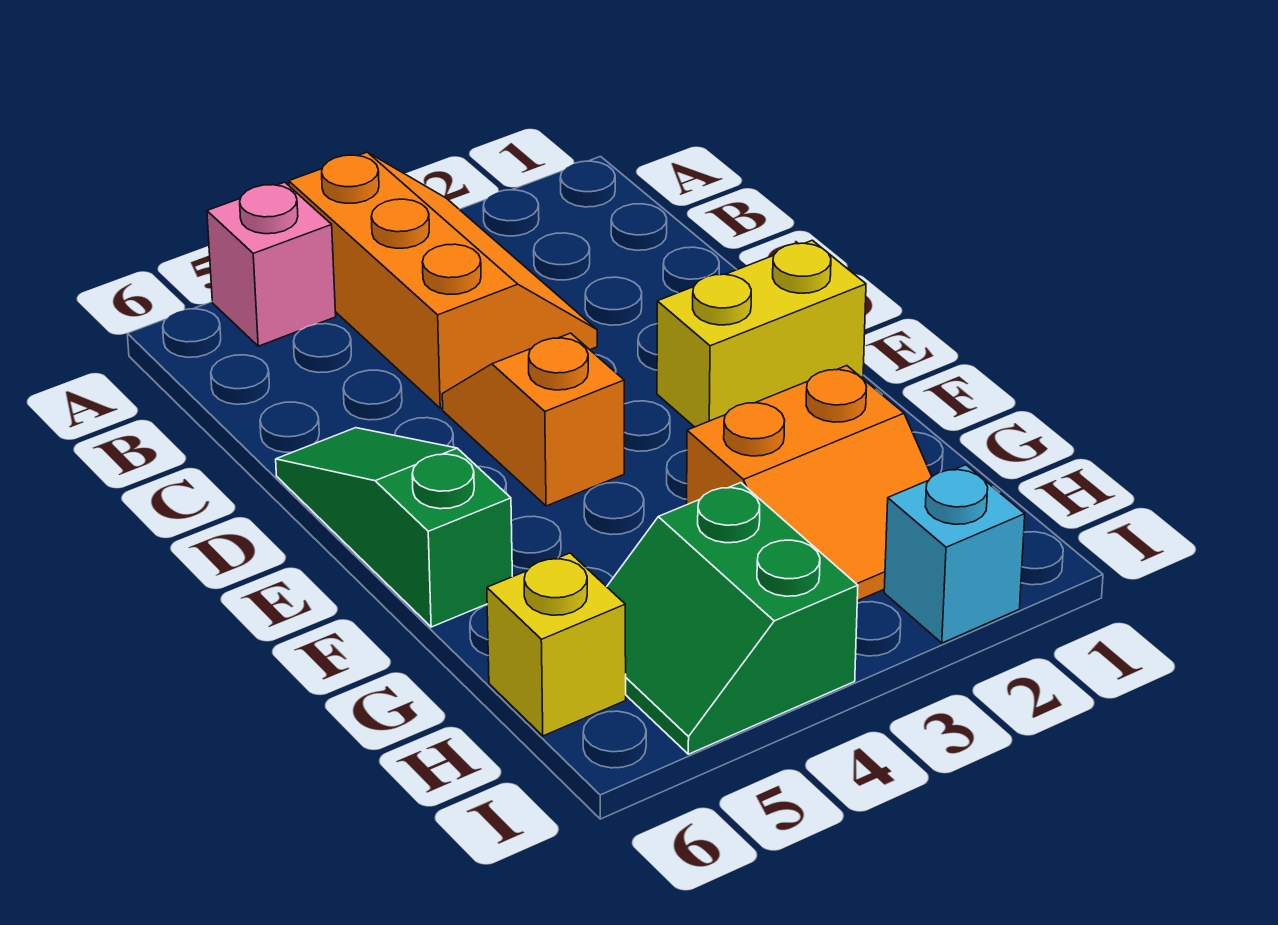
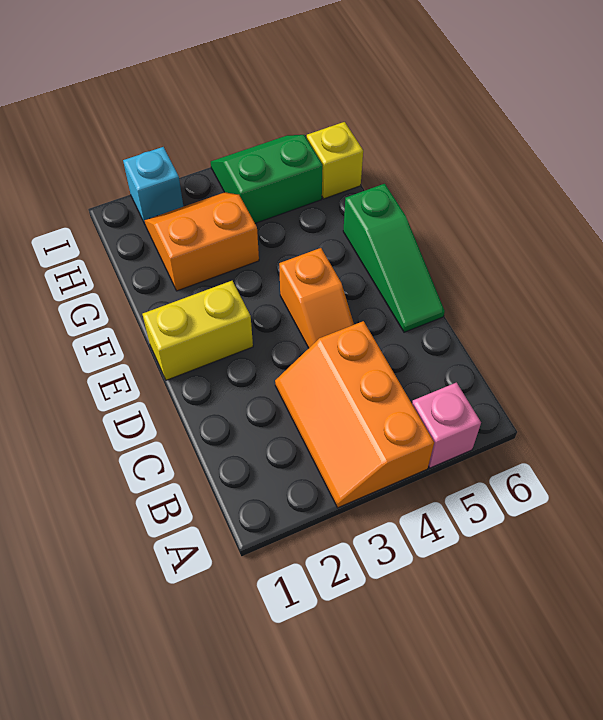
green 2x2 slope [607,483,858,754] -> green 2x2 slope turned to [211,135,323,223]

